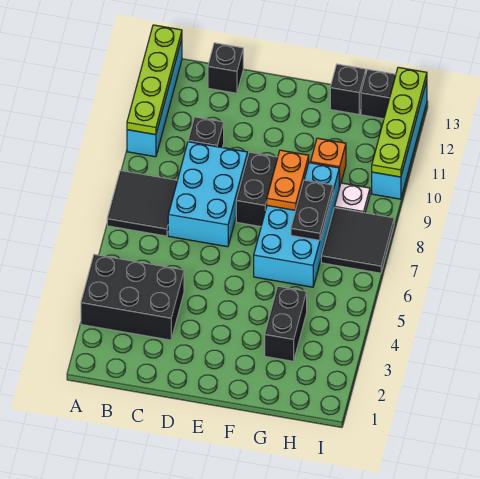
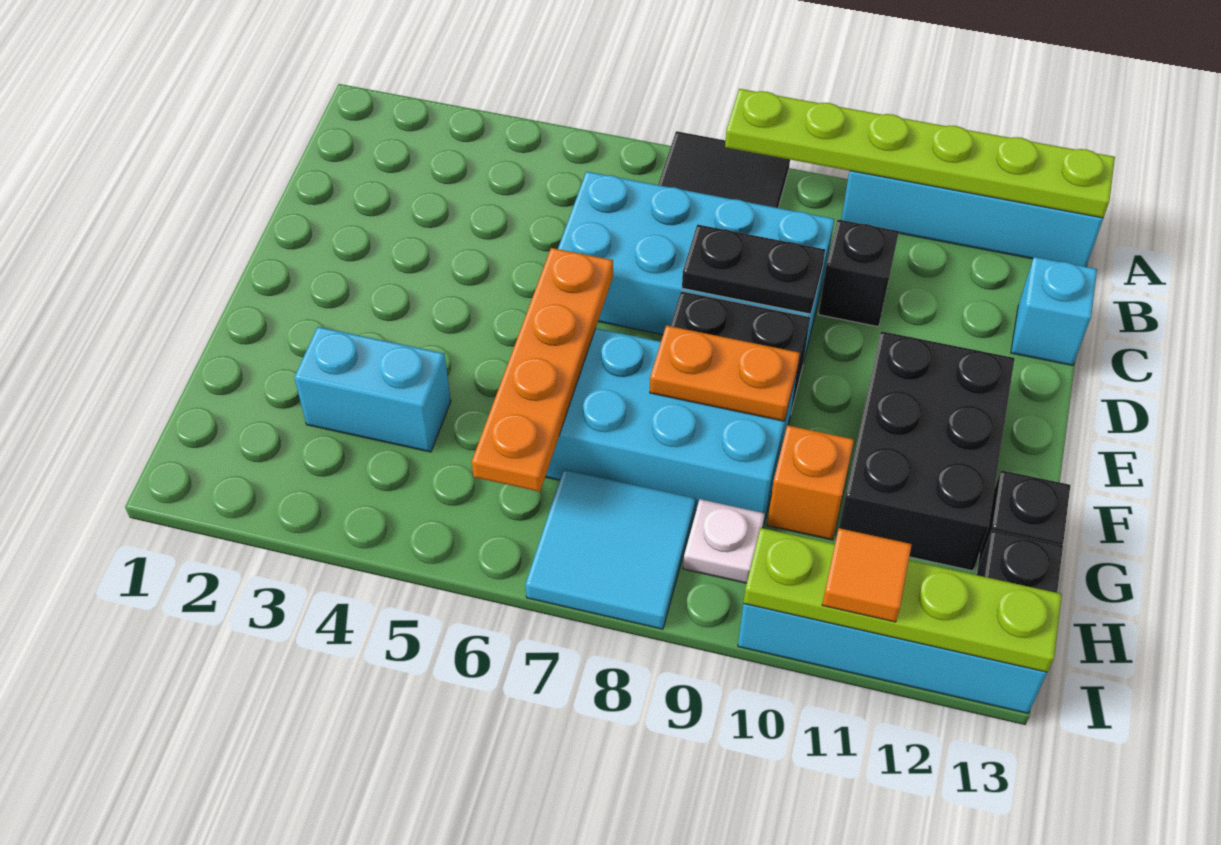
black 2x3 brick [81,255,184,340] -> black 2x3 brick moved to [839,331,1015,571]
lime 1x4 plate [127,25,182,135] -> lime 1x6 plate [725,89,1115,218]
cyan 2x3 brick [168,142,248,247] -> cyan 2x4 brick [558,172,834,362]
black 1x1 brick [208,43,243,93] -> cyan 1x1 brick [1011,257,1097,365]
none -> orange 1x4 plate [472,248,613,492]
black 1x2 brick [265,286,307,361] -> cyan 1x2 brick [294,327,451,452]
black 1x2 plate [291,180,333,240] -> black 1x2 plate moved to [682,225,825,314]
black 2x2 tile [321,208,394,273] -> cyan 2x2 tile [525,470,696,629]
none -> orange 1x1 tile [822,528,912,622]

